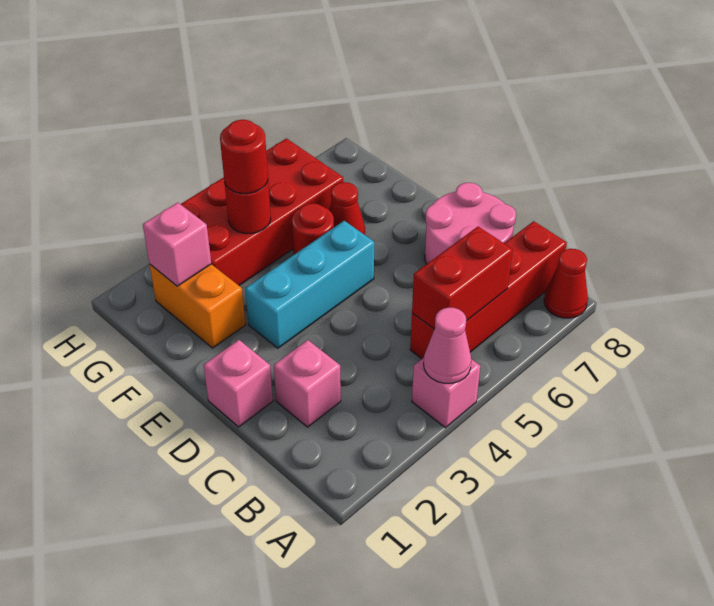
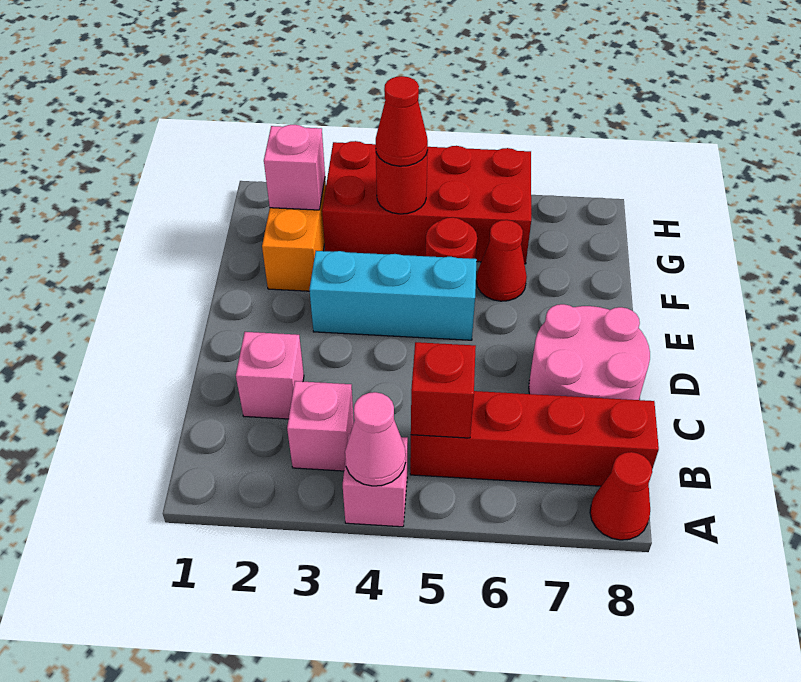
red 1x2 brick [412,227,513,329] -> red 1x1 brick [411,342,476,438]
pink 1x1 brick [204,340,273,427] -> pink 1x1 brick moved to [287,381,354,471]
red 1x1 round brick [220,120,268,193] -> red 1x1 cone [376,76,428,166]

